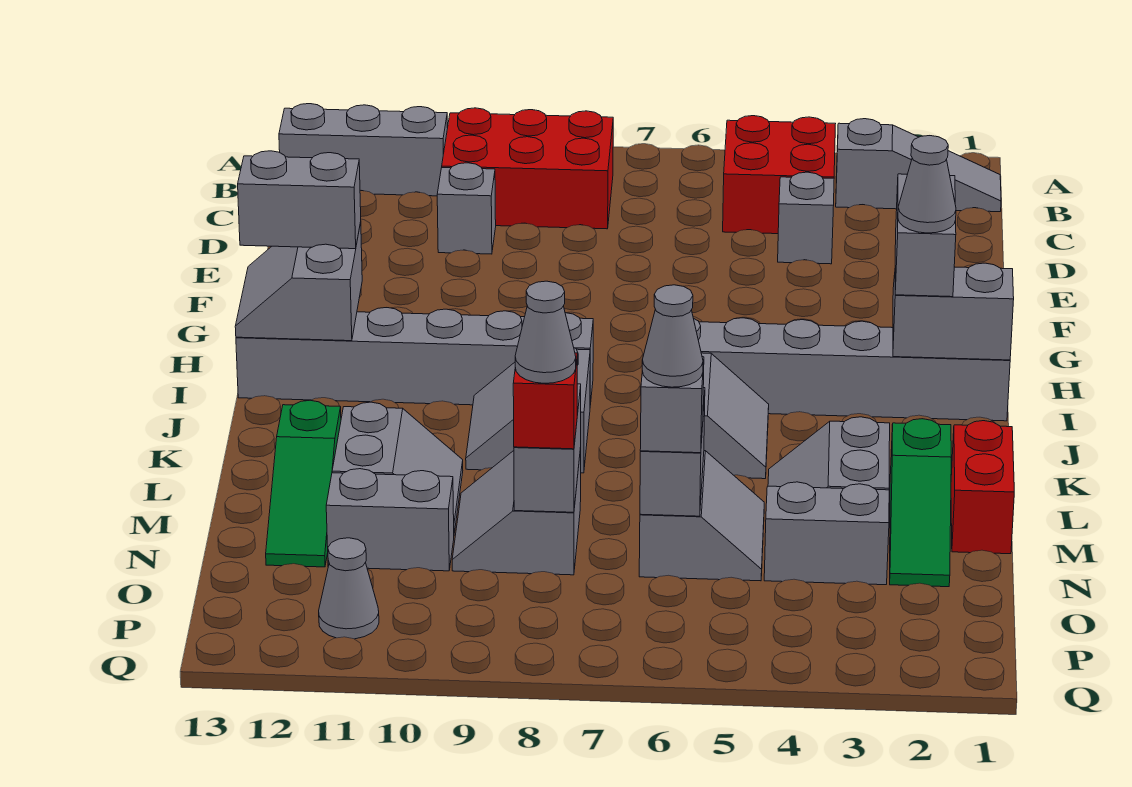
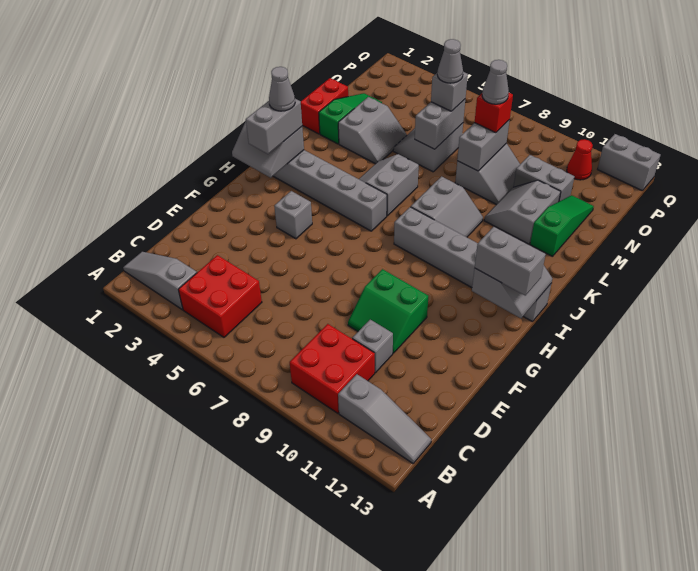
red 2x3 brick [442,108,613,229] -> red 2x2 brick [290,324,375,413]
grey 1x3 brick [279,104,448,196] -> grey 1x3 slope [338,374,431,463]
grey 1x1 brick [778,172,834,264] -> grey 1x1 brick moved to [274,191,312,239]
none -> green 2x2 slope [348,269,428,353]
grey 1x2 brick [764,482,889,585] -> grey 1x2 brick moved to [598,134,660,191]
grey 1x1 cone [319,538,379,639] -> red 1x1 cone [567,139,593,180]

